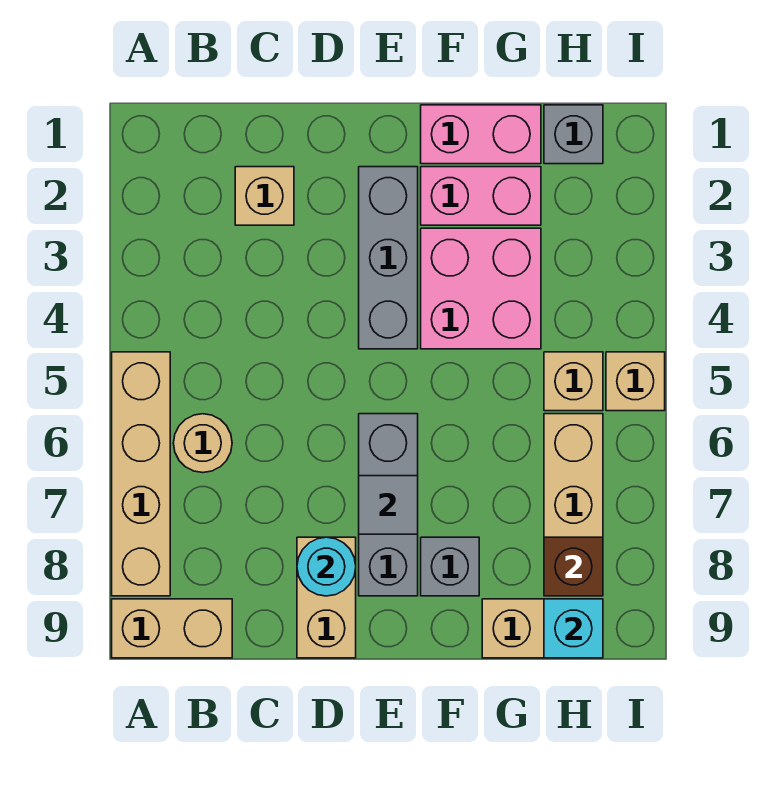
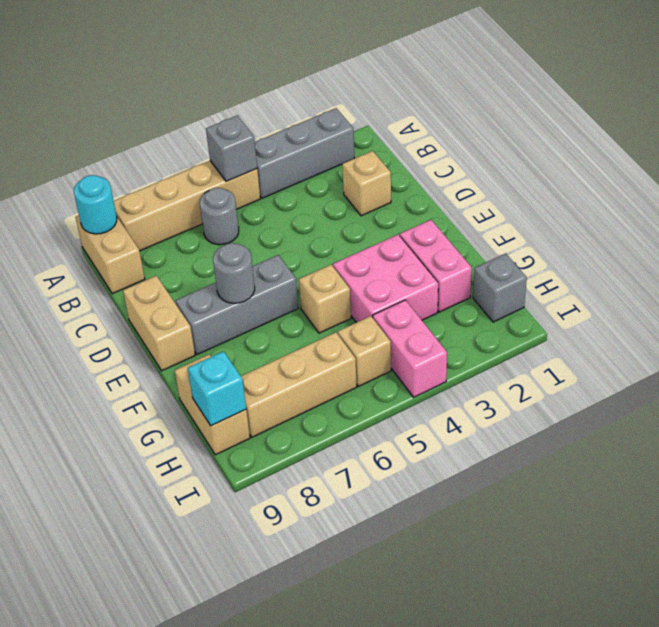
tan 1x1 round brick [173,414,232,473] -> grey 1x1 round brick [200,188,239,245]
tan 1x2 brick [297,537,356,658] -> tan 1x2 brick turned to [123,276,195,371]
cyan 1x1 round brick [297,537,356,596] -> cyan 1x1 round brick moved to [74,175,117,234]
grey 1x3 brick [359,167,418,349] -> grey 1x3 brick moved to [255,108,354,198]
grey 1x1 tile [359,476,418,534] -> grey 1x1 round brick [213,243,255,303]
pink 1x2 brick [421,105,541,164] -> pink 1x2 brick moved to [373,300,447,397]
grey 1x1 brick [421,537,479,596] -> grey 1x1 brick moved to [206,115,257,181]
brown 1x1 brick [544,537,603,596] -> none
tan 1x1 brick [606,352,665,411] -> tan 1x1 brick moved to [299,265,351,333]

